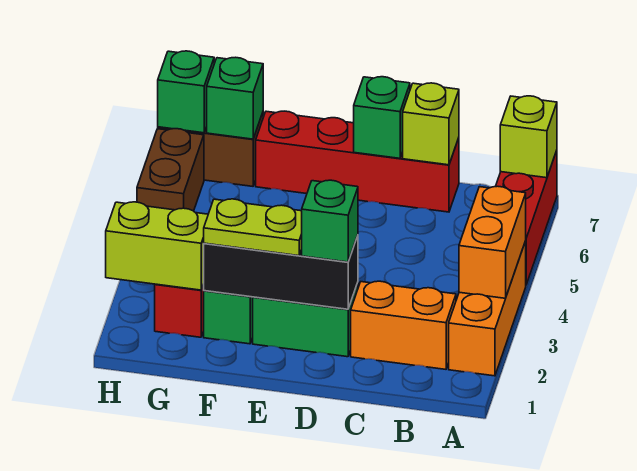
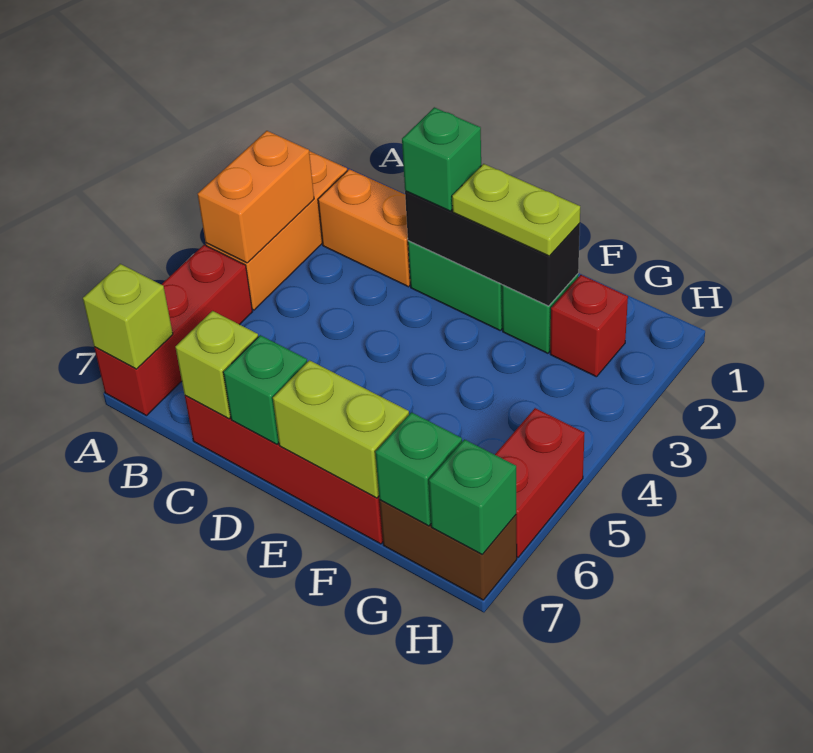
lime 1x2 brick [106,202,208,290] -> lime 1x2 brick moved to [273,360,409,498]
brown 1x2 brick [137,129,204,211] -> red 1x2 brick [495,408,584,557]

